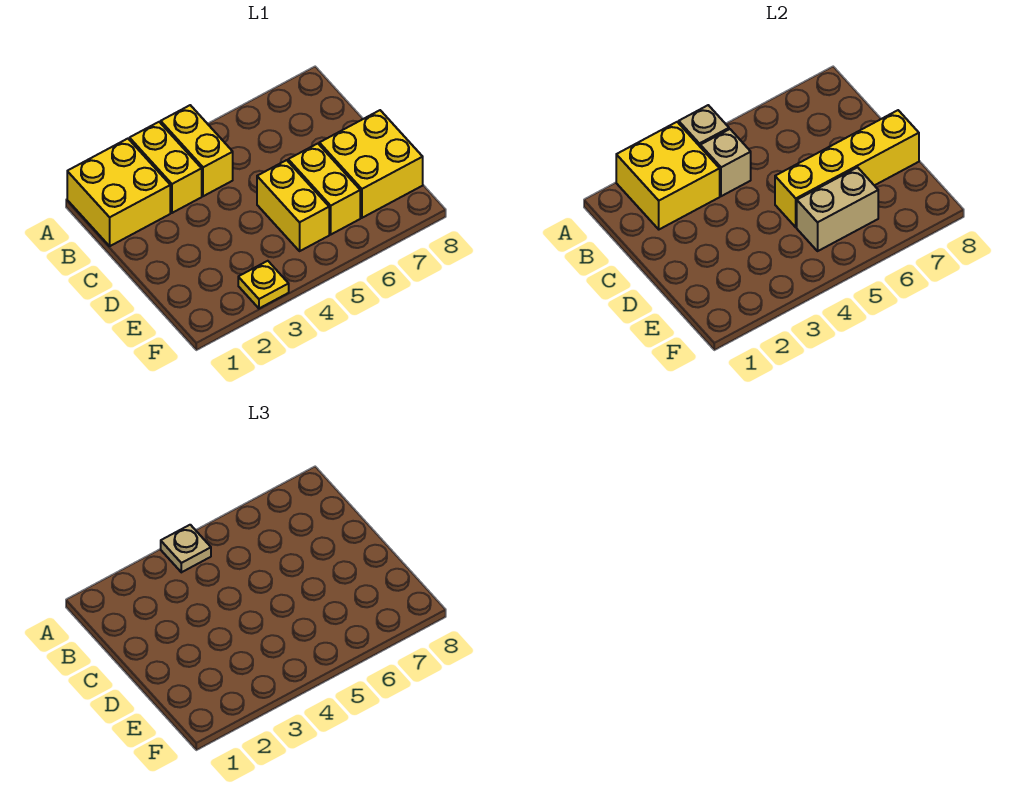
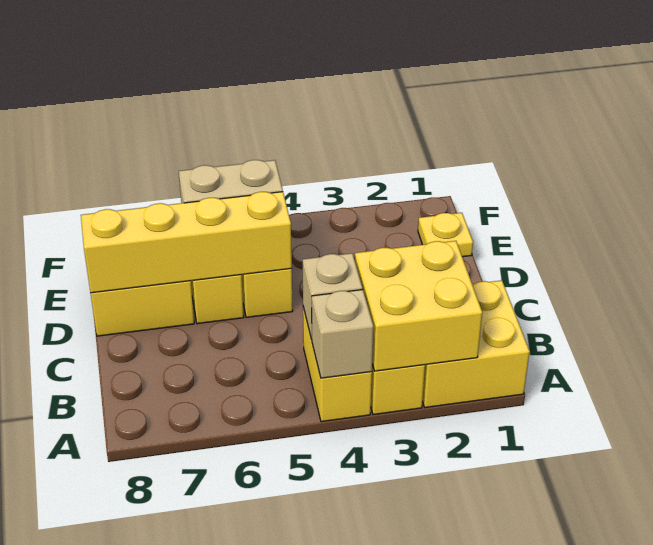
tan 1x1 plate [161,525,211,572] -> none
yellow 1x1 plate [238,261,289,308] -> yellow 1x1 plate moved to [418,213,473,257]

